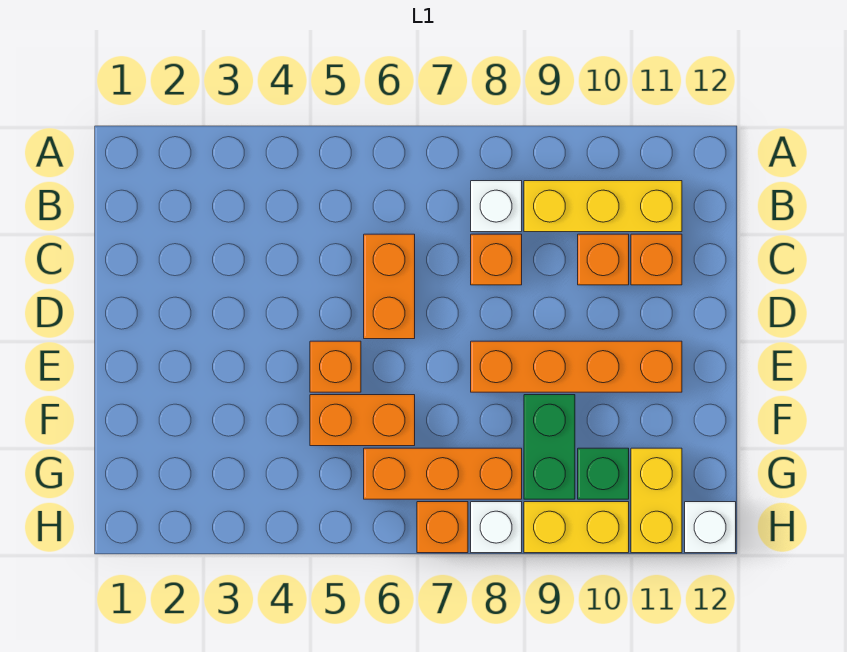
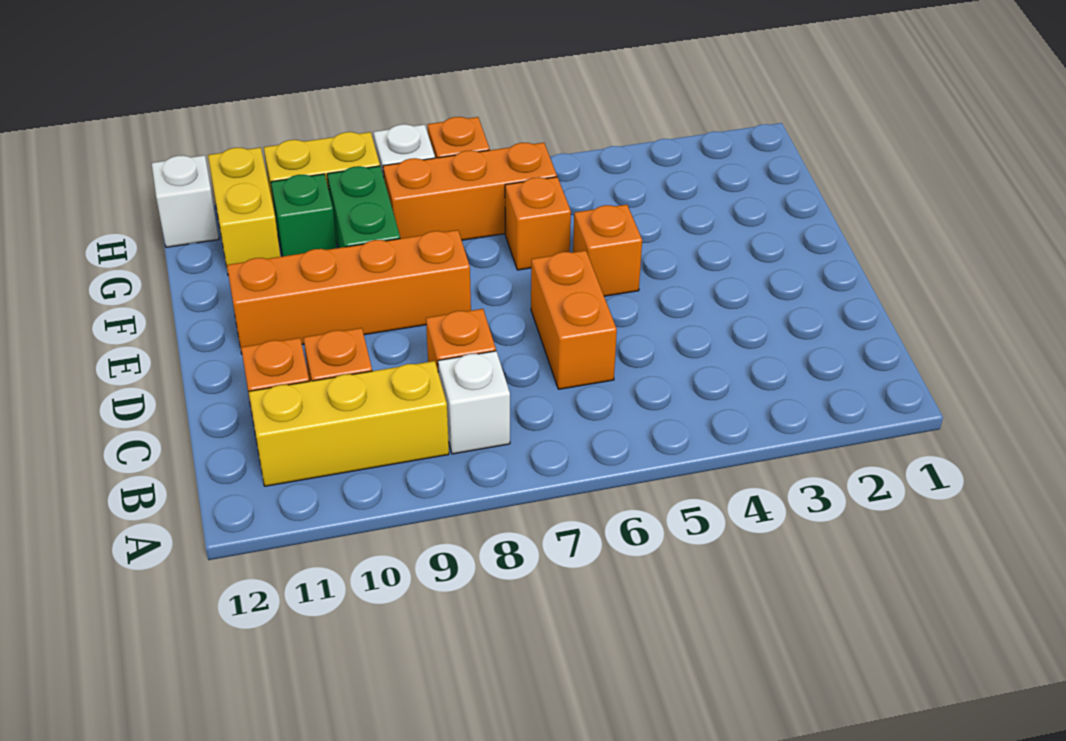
orange 1x2 brick [310,395,415,446] -> orange 1x1 brick [505,177,571,270]

